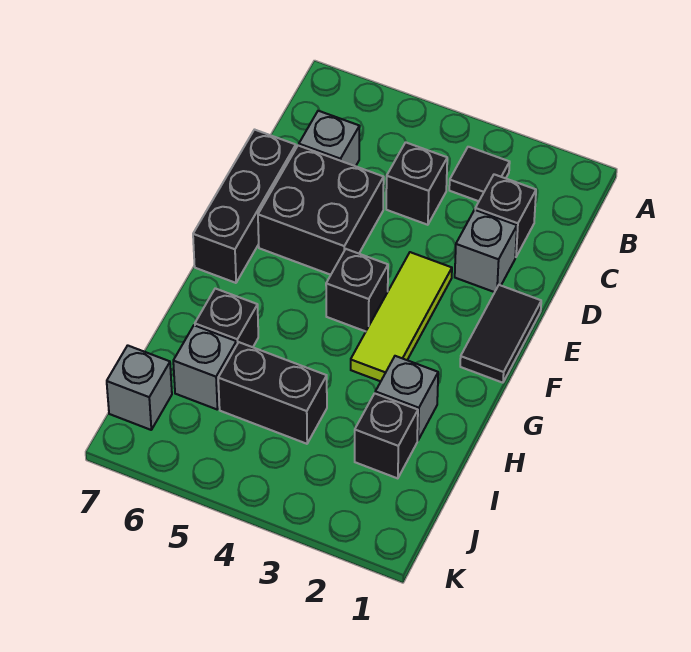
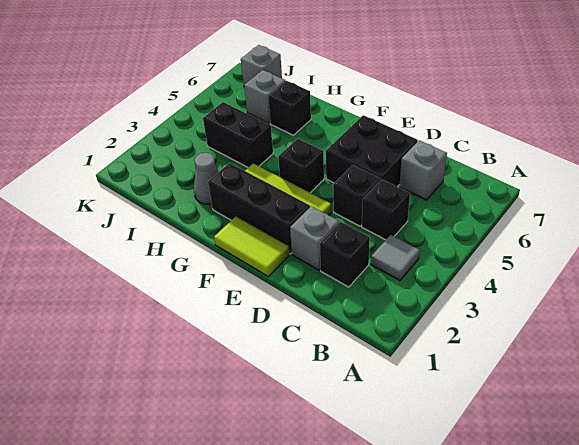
black 1x1 tile [449,147,510,201] -> grey 1x1 tile [371,235,420,280]
black 1x3 brick [193,130,296,283] -> black 1x3 brick moved to [208,163,310,254]
black 1x2 tile [460,285,541,383] -> lime 1x2 tile [214,217,290,276]
grey 1x1 brick [375,356,438,440] -> grey 1x1 cone [194,153,218,204]
black 1x1 brick [355,393,418,478] -> black 1x1 brick moved to [333,165,380,226]
black 1x2 brick [218,342,327,444] -> black 1x2 brick turned to [203,102,273,168]

